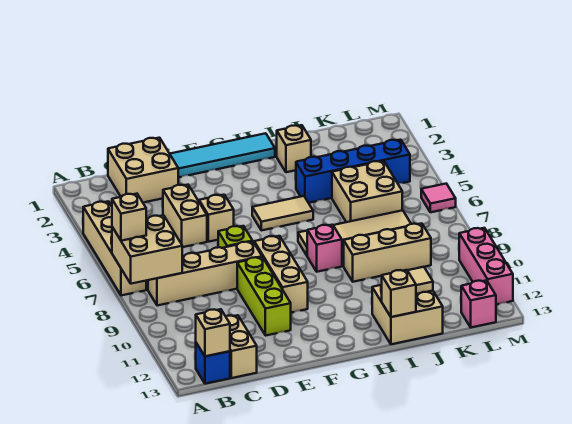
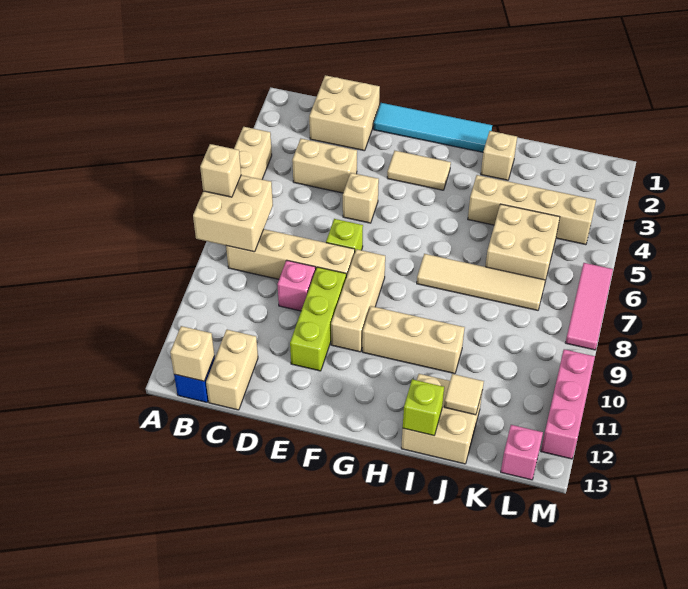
tan 1x2 brick [163,185,207,247] -> tan 1x2 brick turned to [292,139,357,193]
tan 1x2 tile [252,196,313,230] -> tan 1x2 tile moved to [387,151,451,190]
pink 1x1 brick [307,225,342,272] -> pink 1x1 brick moved to [277,260,316,311]
blue 1x4 brick [296,140,410,203] -> tan 1x4 brick [468,175,596,245]
tan 1x3 brick [344,223,431,282] -> tan 1x3 brick moved to [362,306,465,374]
tan 1x1 brick [382,270,416,317] -> lime 1x1 brick [403,379,444,436]
pink 1x1 tile [421,184,456,212] -> pink 1x3 tile [565,263,613,350]

